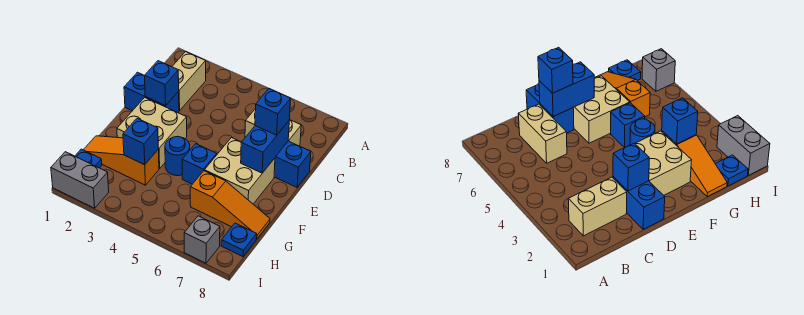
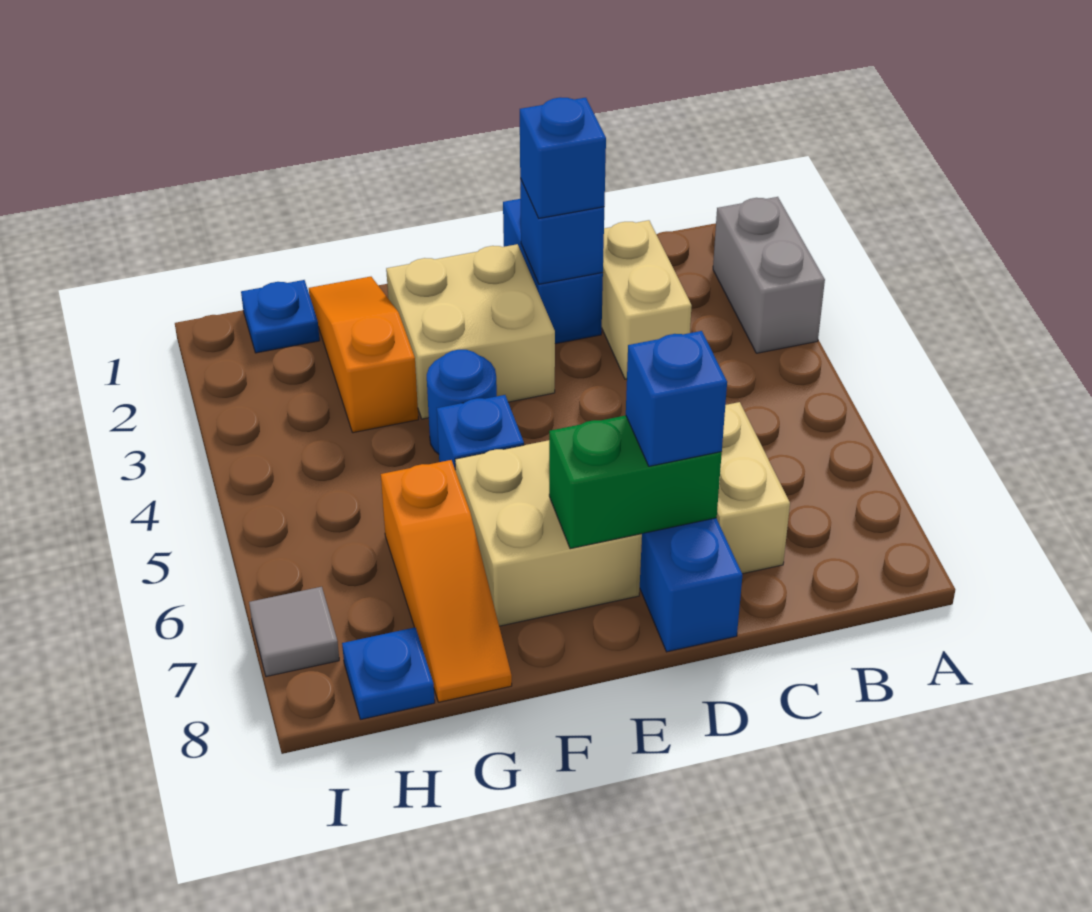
tan 1x2 brick [172,52,206,111] -> tan 1x2 brick turned to [602,220,692,379]
blue 1x2 brick [241,121,289,173] -> green 1x2 brick [549,415,722,549]
blue 1x1 brick [123,118,158,165] -> blue 1x1 brick moved to [520,97,606,218]
grey 1x2 brick [51,152,109,208] -> grey 1x2 brick moved to [713,197,825,353]
grey 1x1 brick [184,216,220,263] -> grey 1x1 tile [249,587,339,677]

